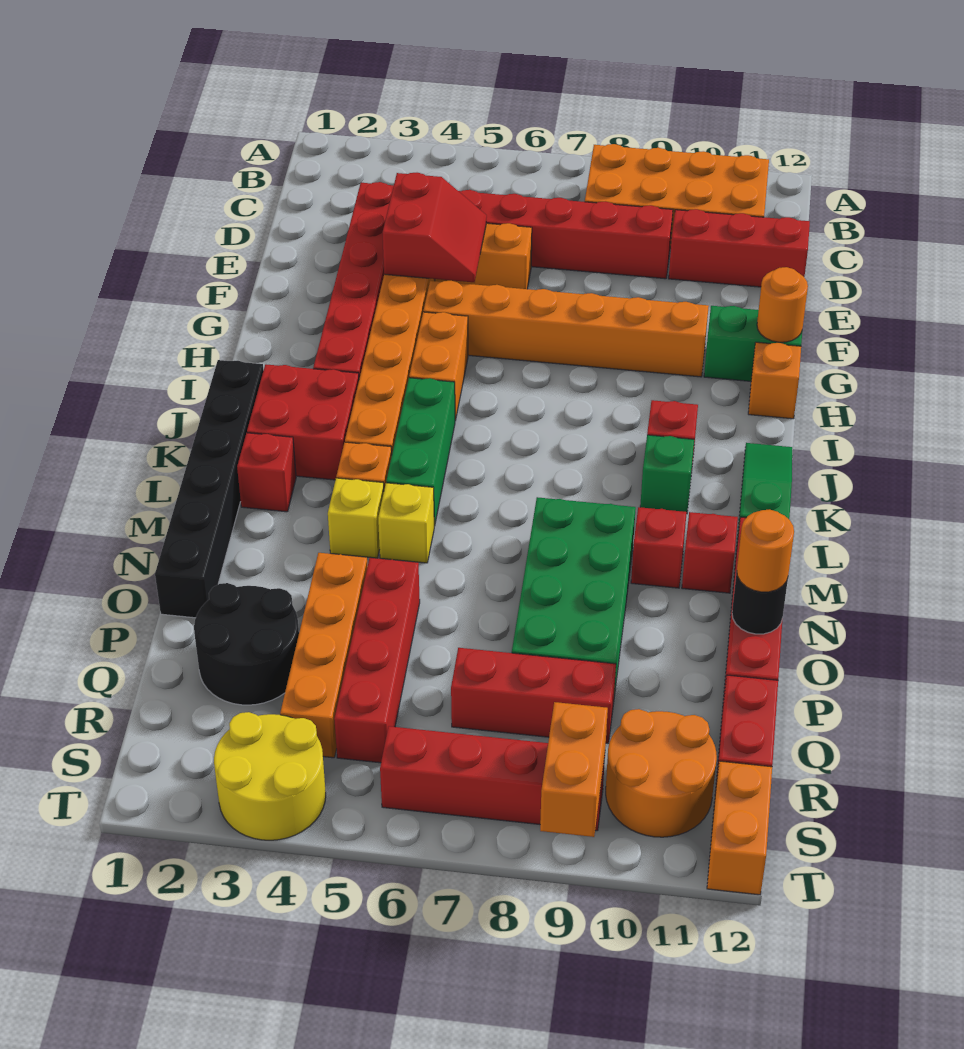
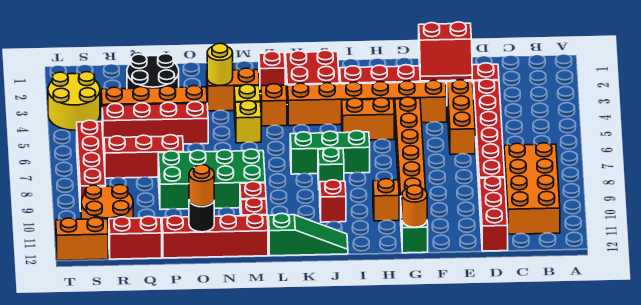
red 2x2 slope [383,173,487,282] -> red 2x2 slope moved to [419,22,472,81]
orange 1x1 brick [748,342,801,419] -> orange 1x1 brick moved to [373,179,399,221]
black 1x6 brick [155,360,264,618] -> none
green 1x3 brick [386,378,455,526] -> green 1x3 brick moved to [290,131,370,174]
green 1x1 brick [640,435,694,512] -> green 1x1 brick moved to [318,147,344,190]
none -> yellow 1x1 round brick [207,43,233,86]
red 1x3 brick [451,648,616,743] -> red 1x3 brick turned to [104,135,184,178]
orange 1x2 brick [540,702,608,837] -> orange 1x2 brick moved to [207,68,260,111]

